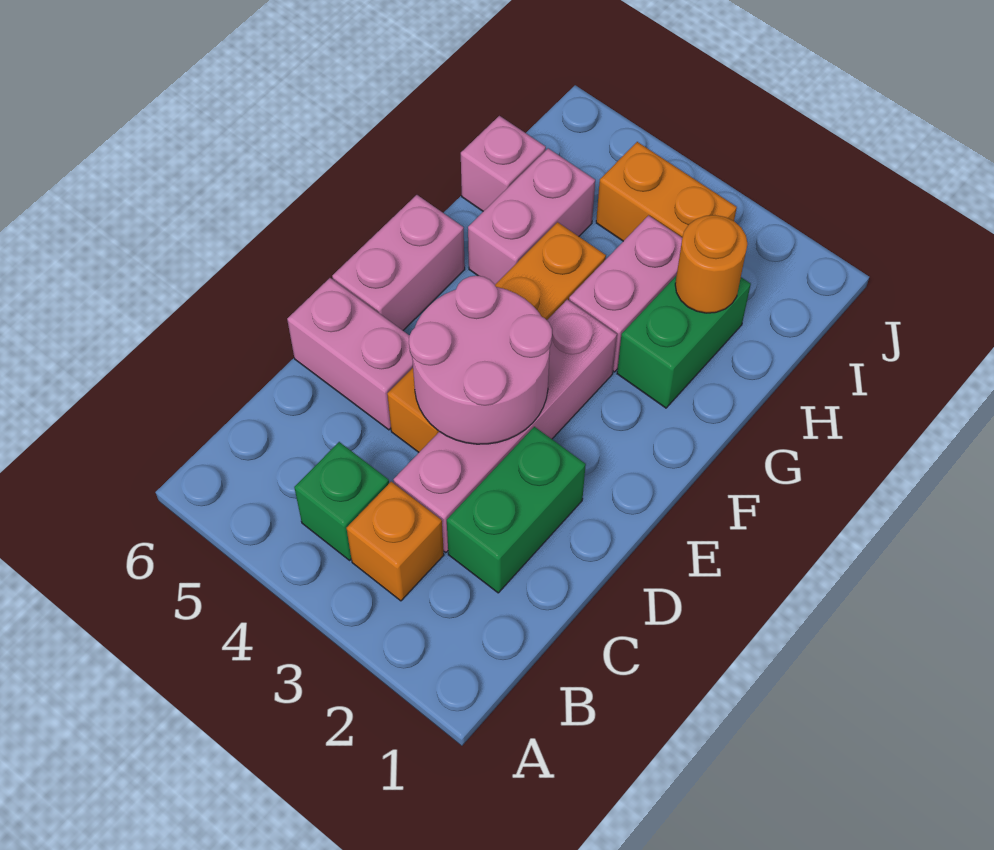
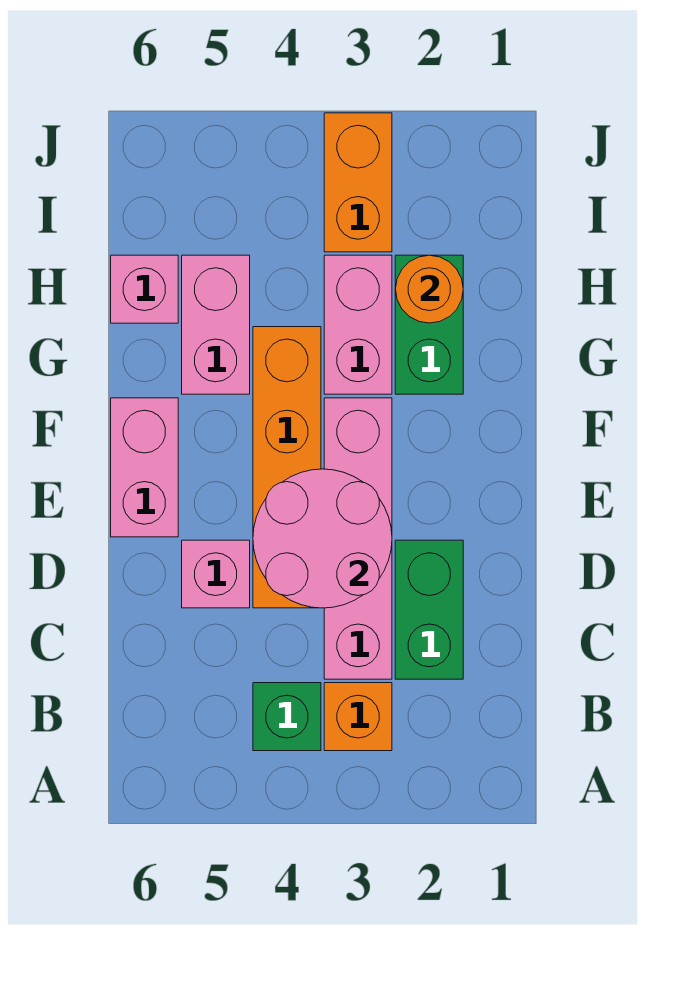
pink 1x2 brick [287,278,413,430] -> pink 1x1 brick [182,540,250,608]
orange 1x2 brick [596,142,737,241] -> orange 1x2 brick turned to [324,113,392,252]

